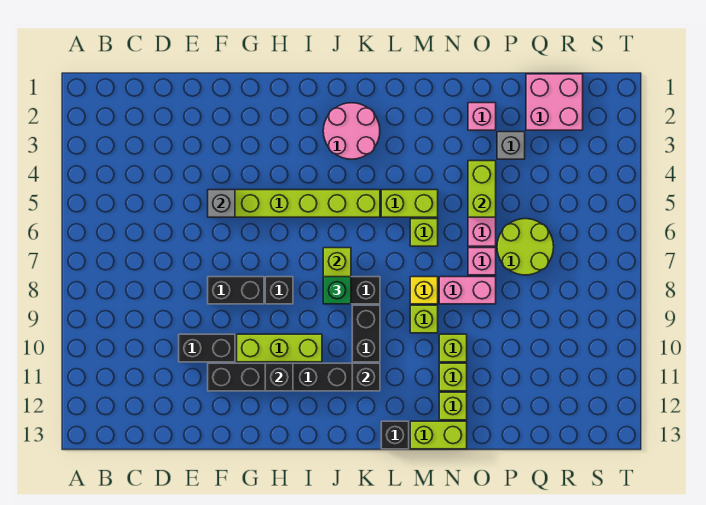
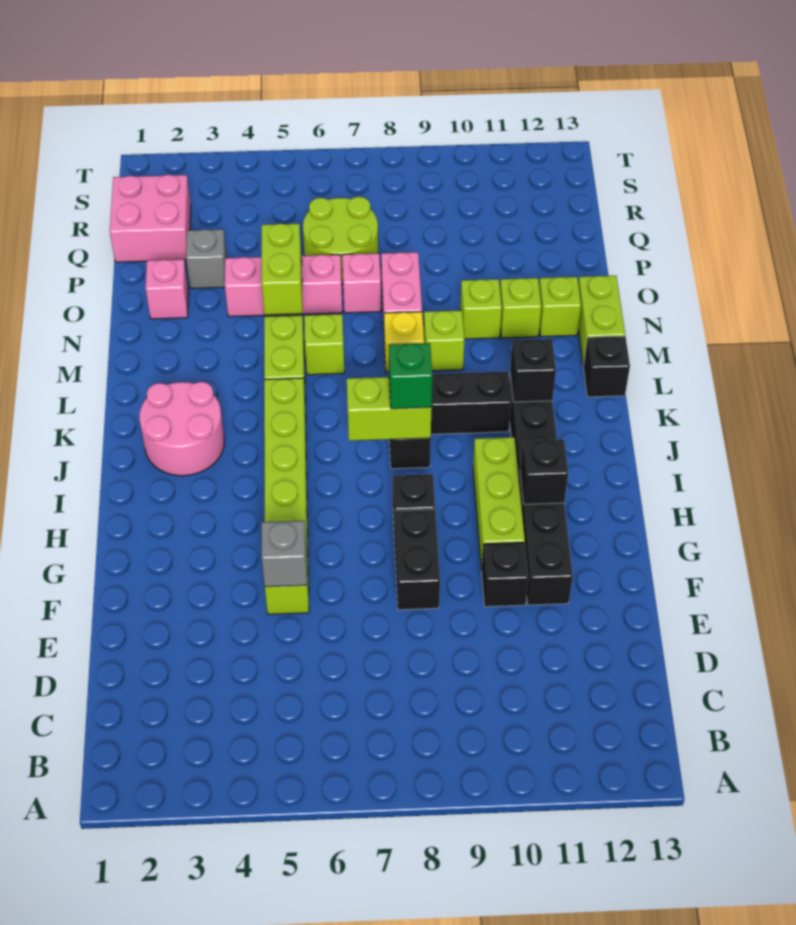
black 1x2 brick [179,334,235,362] -> black 1x1 brick [481,543,529,607]
lime 1x2 brick [468,161,496,217] -> lime 1x2 brick turned to [262,223,302,315]

